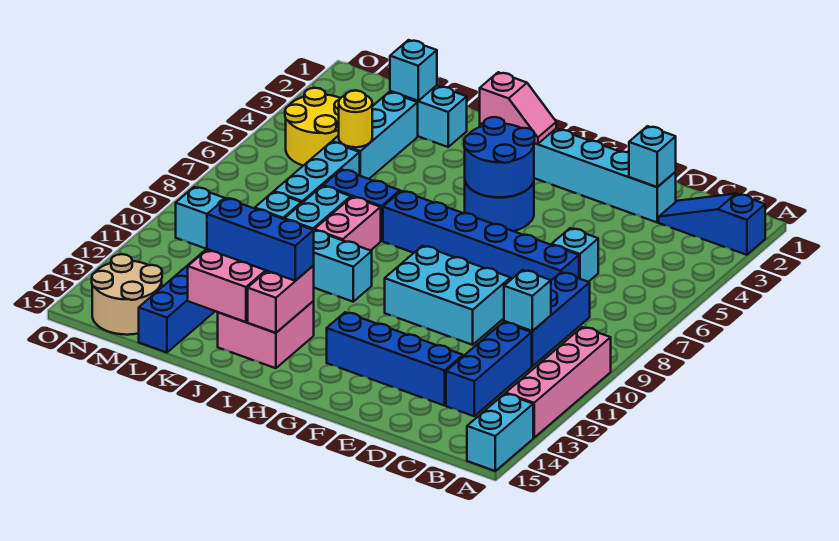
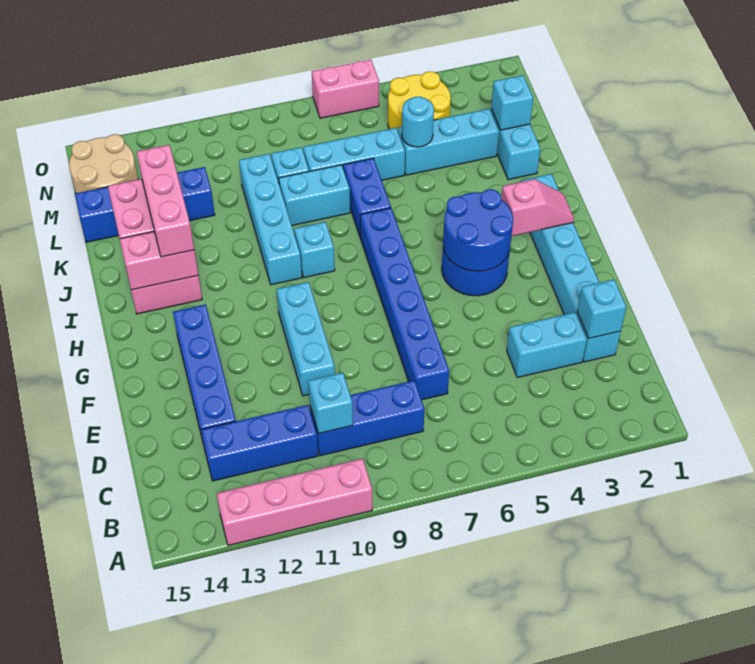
blue 1x3 slope [659,194,765,255] -> none
cyan 1x2 brick [467,394,533,471] -> cyan 1x2 brick moved to [507,312,587,378]
cyan 1x1 brick [552,228,598,282] -> cyan 1x1 brick moved to [294,222,335,278]
cyan 2x3 brick [385,246,511,345] -> cyan 1x3 brick [276,282,335,396]
pink 1x2 slope [480,72,556,144] -> pink 1x2 slope turned to [501,179,574,236]
cyan 1x6 brick [176,187,372,302] -> cyan 1x4 brick [239,154,302,285]
blue 1x3 brick [207,198,314,281] -> pink 1x3 brick [137,145,194,257]
pink 1x2 brick [314,197,381,251] -> pink 1x2 brick moved to [312,60,379,118]
yellow 1x1 round brick [339,91,372,147] -> cyan 1x1 round brick [402,97,434,147]

